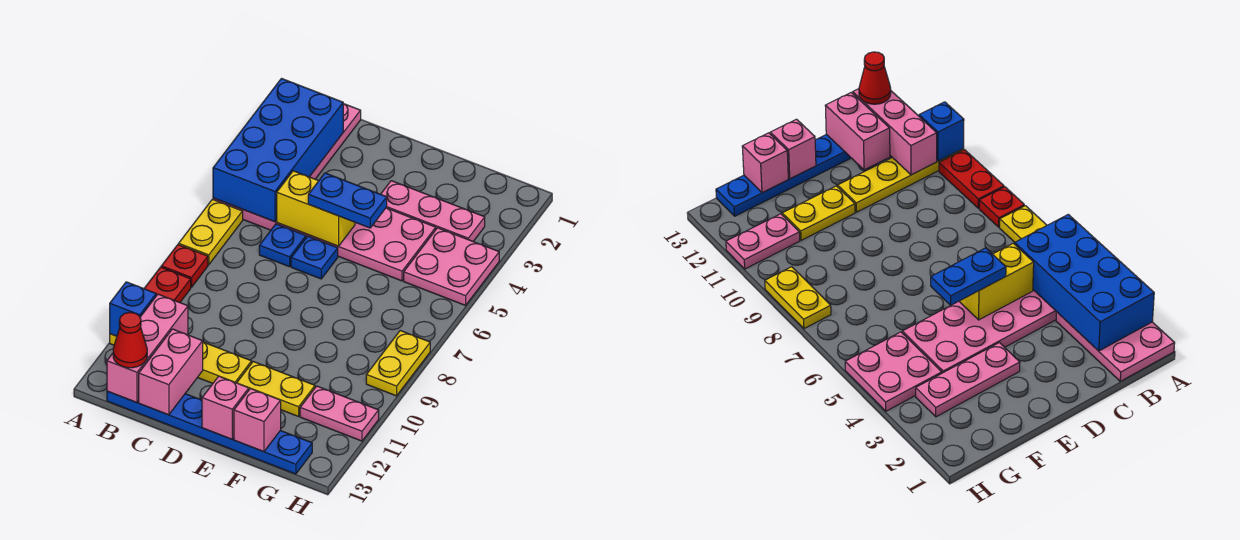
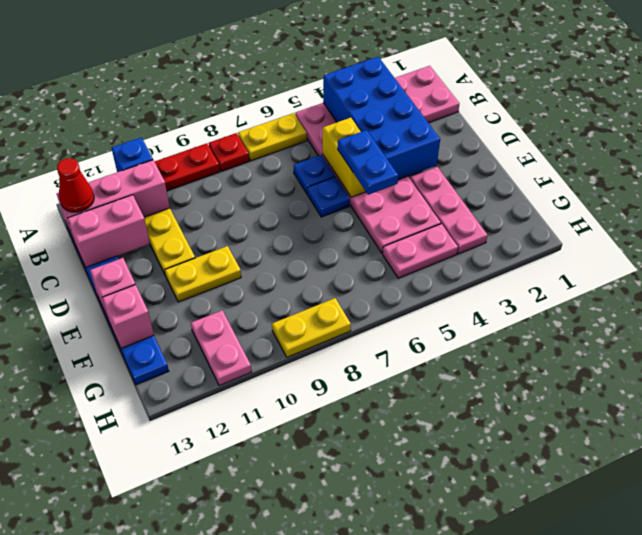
blue 2x4 brick [213,79,343,222] -> blue 2x4 brick turned to [323,57,440,180]
yellow 1x2 plate [237,362,315,417] -> yellow 1x2 plate turned to [165,246,241,302]
pink 2x2 plate [404,228,499,305] -> pink 1x2 plate [383,224,458,278]

